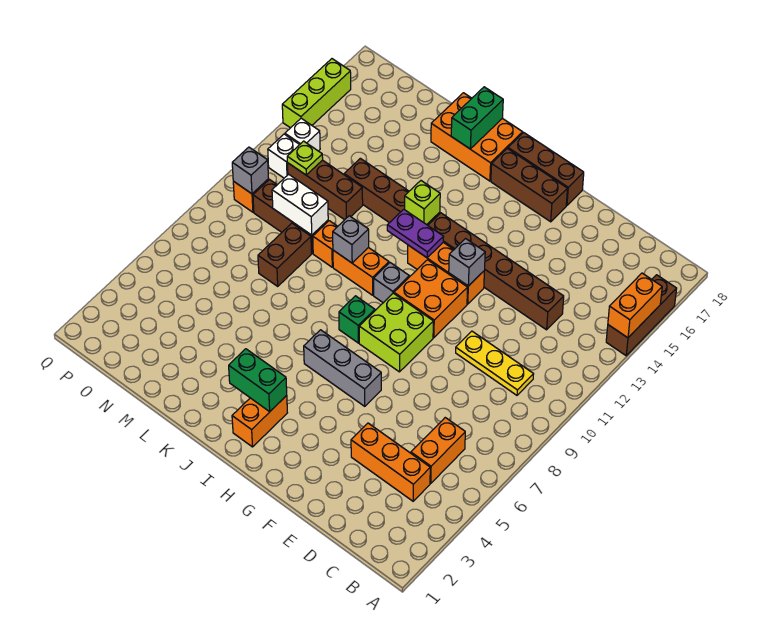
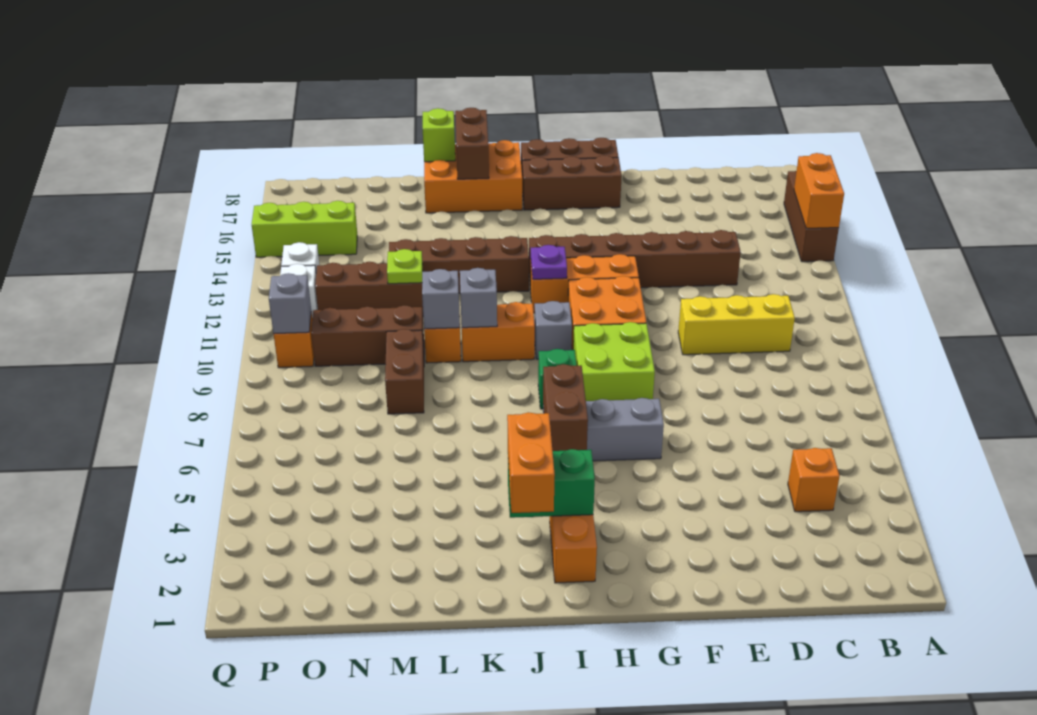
orange 1x3 brick [351,423,430,501] -> orange 1x1 brick [788,448,840,512]
orange 1x2 brick [411,418,465,483] -> orange 1x2 brick moved to [507,412,555,513]
yellow 1x3 plate [456,331,534,395] -> yellow 1x3 brick [678,294,795,355]
grey 1x1 brick [449,239,485,286] -> grey 1x1 brick moved to [422,269,460,329]
none -> brown 1x2 brick [543,364,588,451]
purple 1x2 plate [387,209,443,258] -> purple 1x1 plate [531,245,567,279]
lime 1x1 brick [405,181,440,225] -> lime 1x1 brick moved to [423,108,455,162]
green 1x2 brick [451,87,503,149] -> brown 1x2 brick [455,108,489,179]
white 1x2 brick [272,174,328,235] -> none
lime 1x1 plate [287,141,323,175] -> lime 1x1 plate moved to [387,249,422,284]
lime 1x3 brick [282,59,351,128] -> lime 1x3 brick turned to [252,201,357,257]

